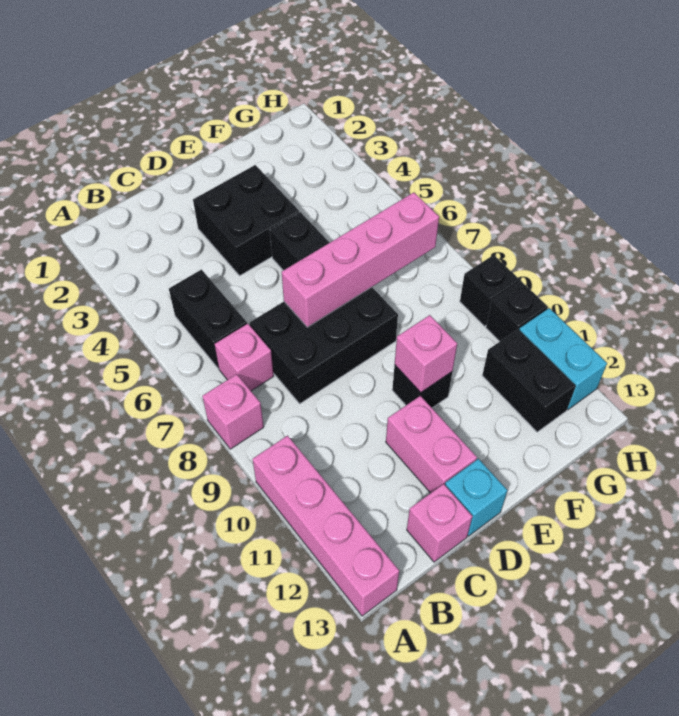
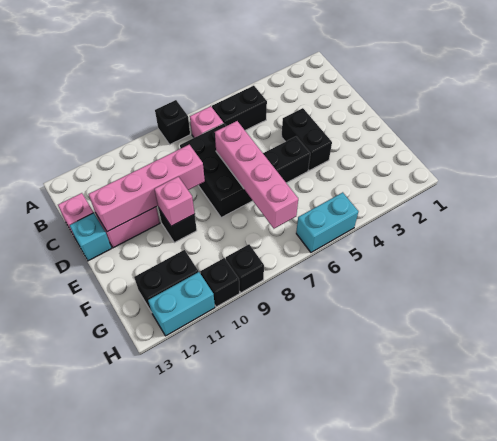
pink 1x1 brick [202,374,264,449] -> black 1x1 brick [155,100,190,144]
pink 1x4 brick [253,436,399,616] -> pink 1x4 brick moved to [89,145,205,232]
black 2x2 brick [193,165,299,276] -> black 1x2 brick [281,108,332,171]
none -> cyan 1x2 brick [296,192,358,252]

